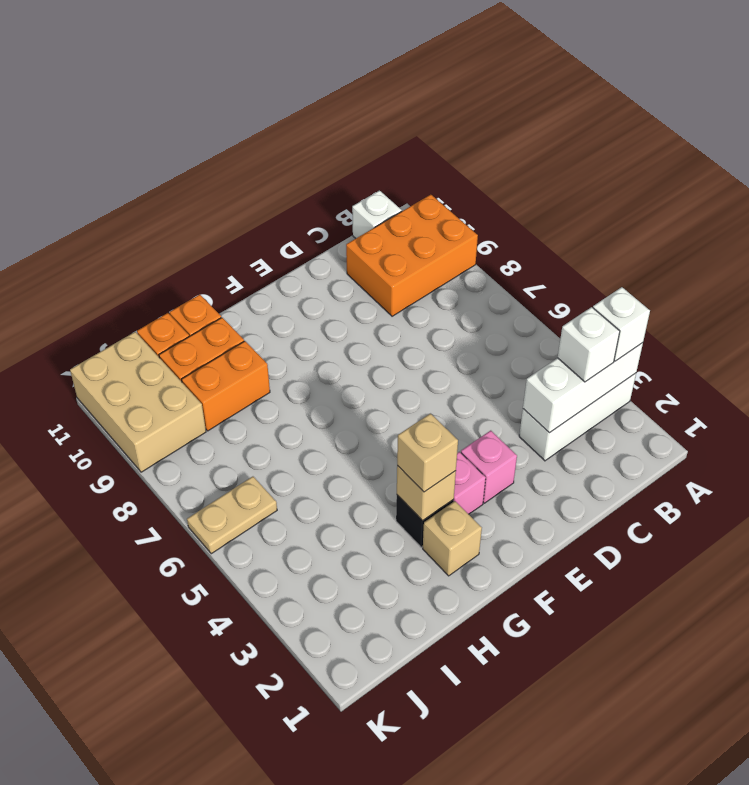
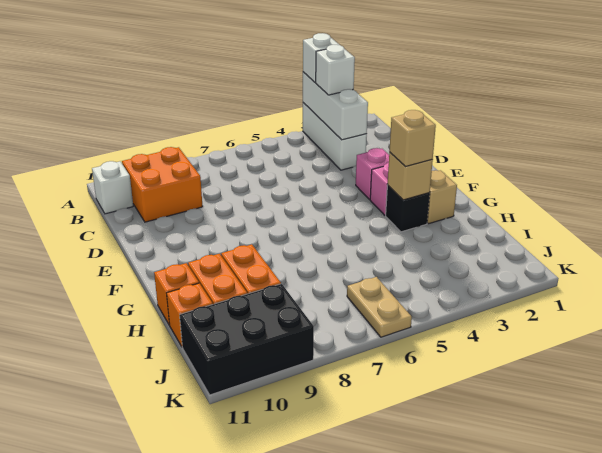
orange 2x3 brick [346,195,478,316] -> orange 2x2 brick [122,147,203,222]
tan 2x3 brick [70,332,206,472] -> black 2x3 brick [180,284,314,395]

